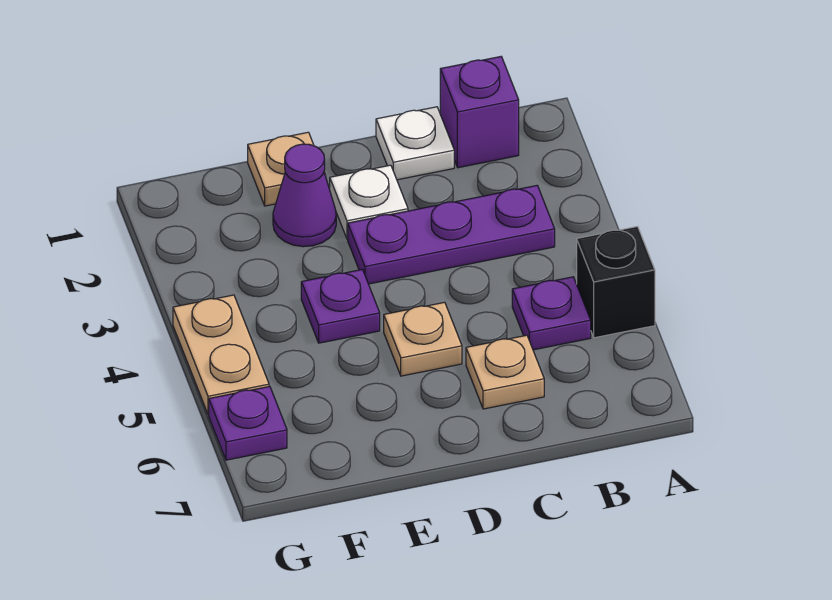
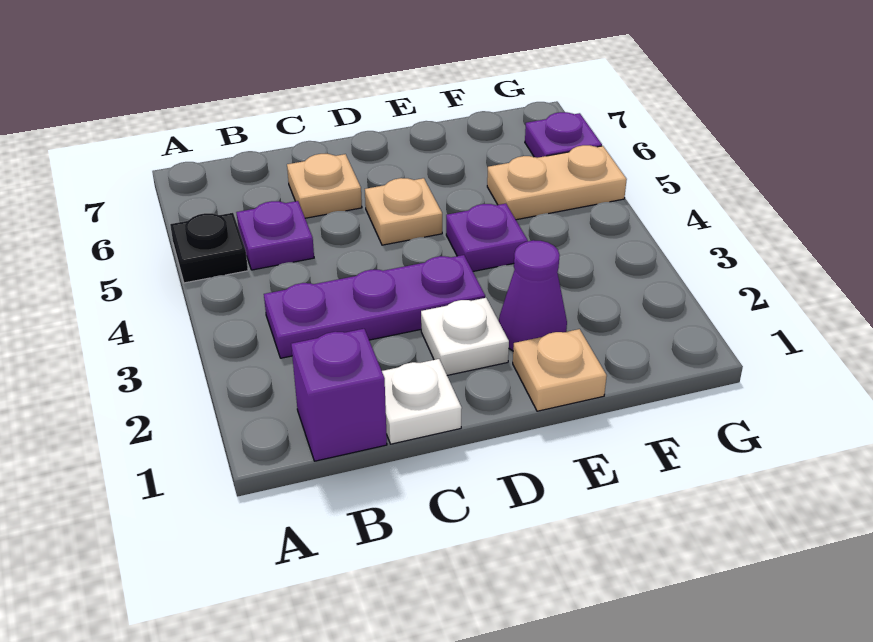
black 1x1 brick [577,227,655,338] -> black 1x1 plate [170,213,248,283]
tan 1x2 plate [173,295,269,414] -> tan 1x2 plate turned to [487,145,627,220]

